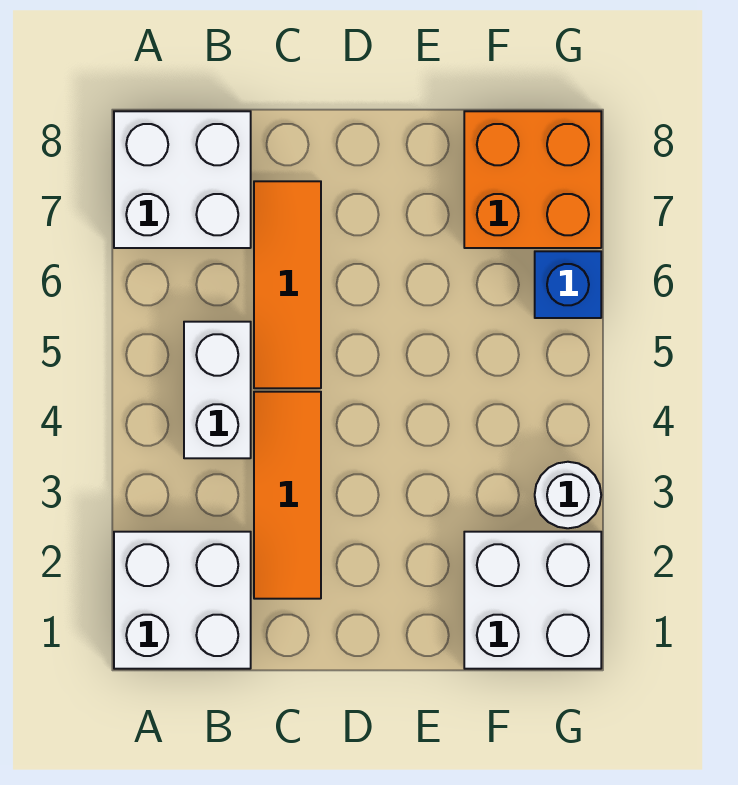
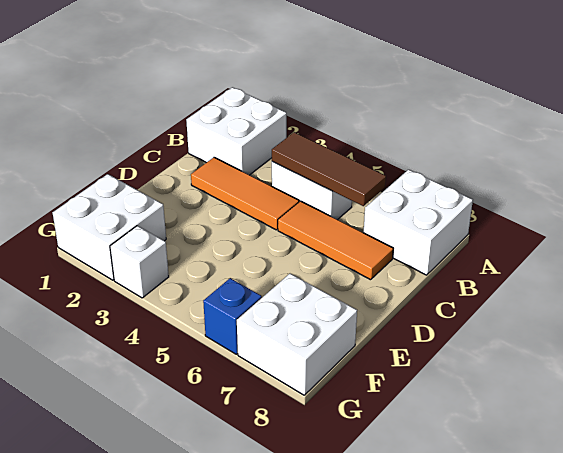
none -> brown 1x3 tile [272,132,386,206]
orange 2x2 brick [464,111,601,248] -> white 2x2 brick [237,274,357,395]
white 1x1 round brick [535,462,601,528] -> white 1x1 brick [110,226,169,298]

